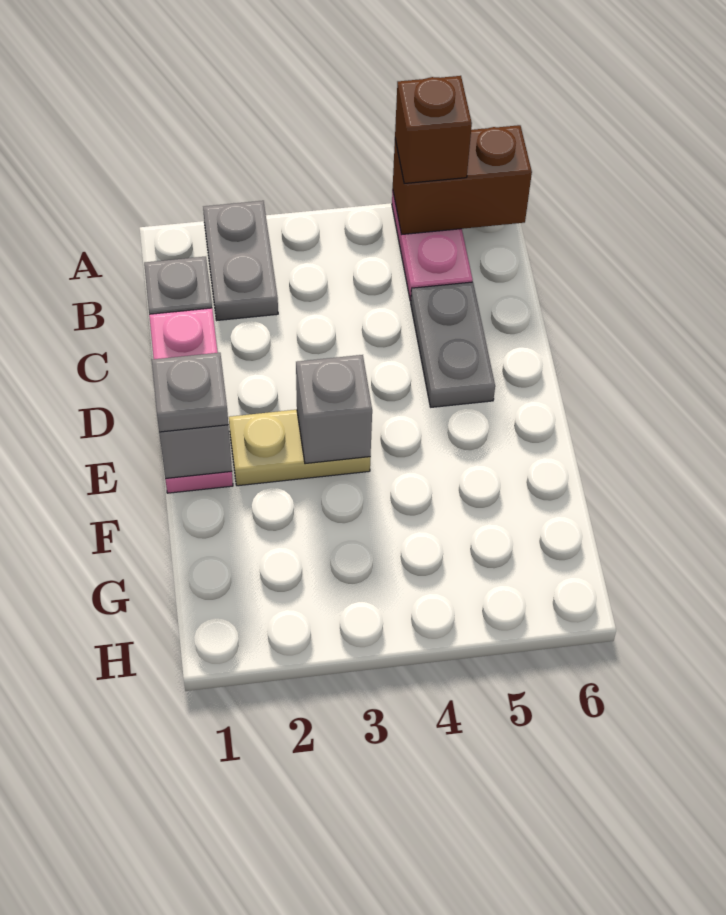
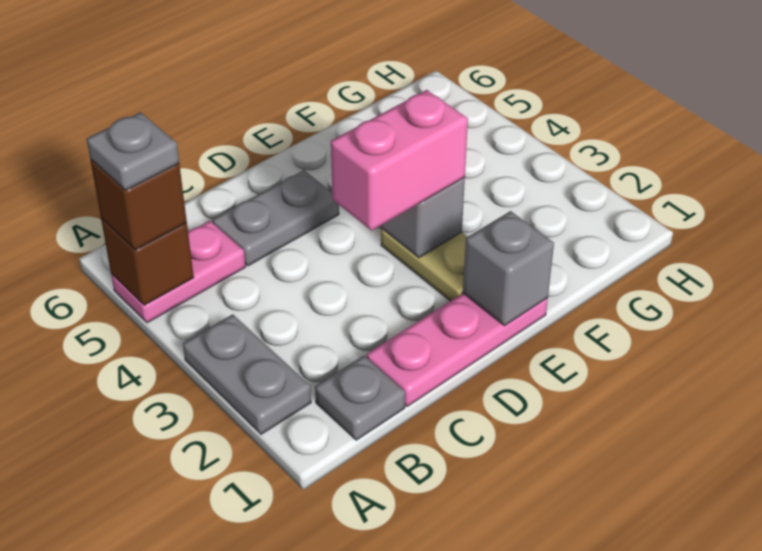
grey 1x2 plate [203,201,278,320] -> grey 1x2 plate turned to [183,314,311,434]
brown 1x2 brick [393,125,532,235] -> brown 1x1 brick [101,219,194,305]
none -> pink 1x2 brick [331,90,468,231]
grey 1x1 plate [152,353,228,432] -> grey 1x1 plate moved to [87,112,179,190]

